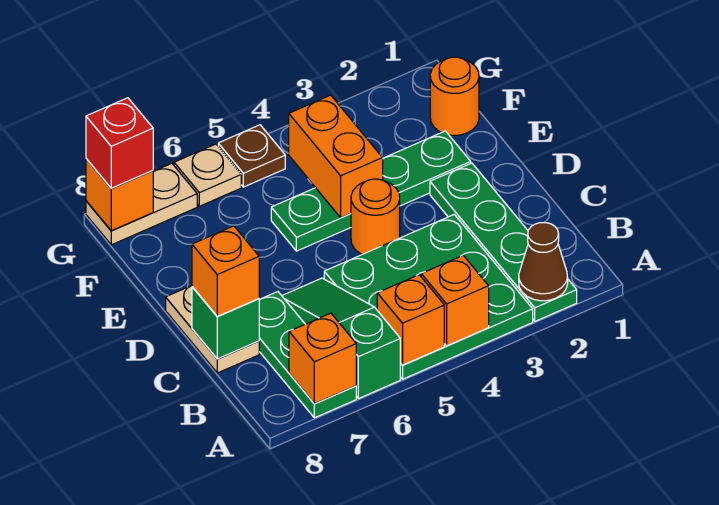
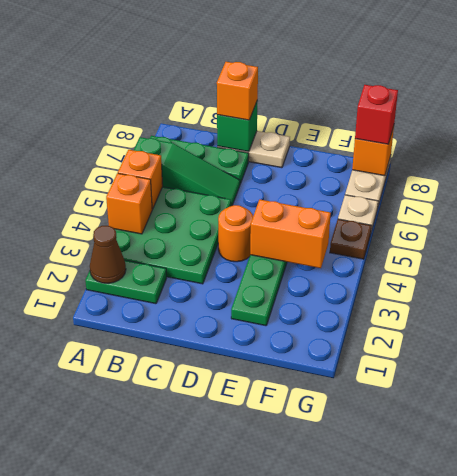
green 1x4 plate [430,163,577,321] -> green 1x2 plate [85,260,167,304]
orange 1x1 brick [289,313,356,404] -> none
orange 1x1 round brick [430,57,479,135] -> none

